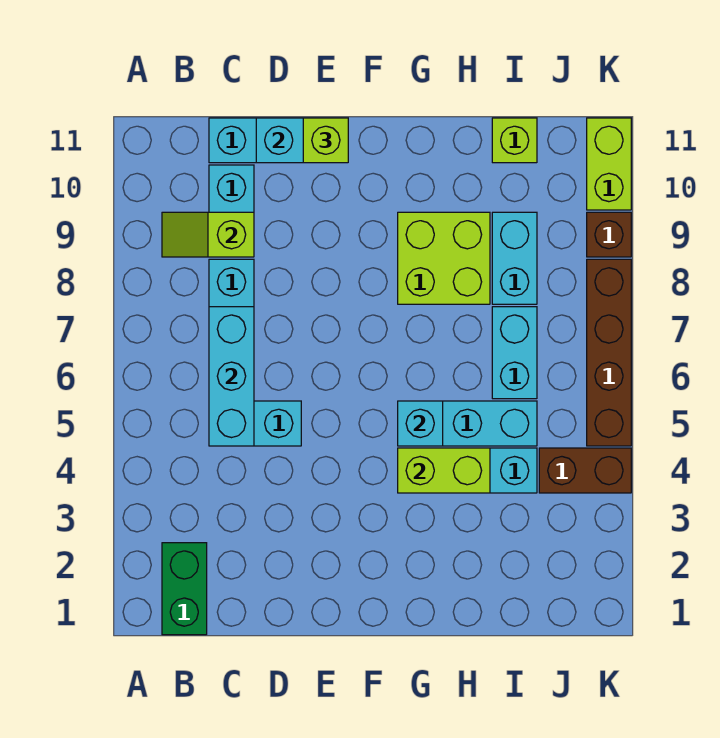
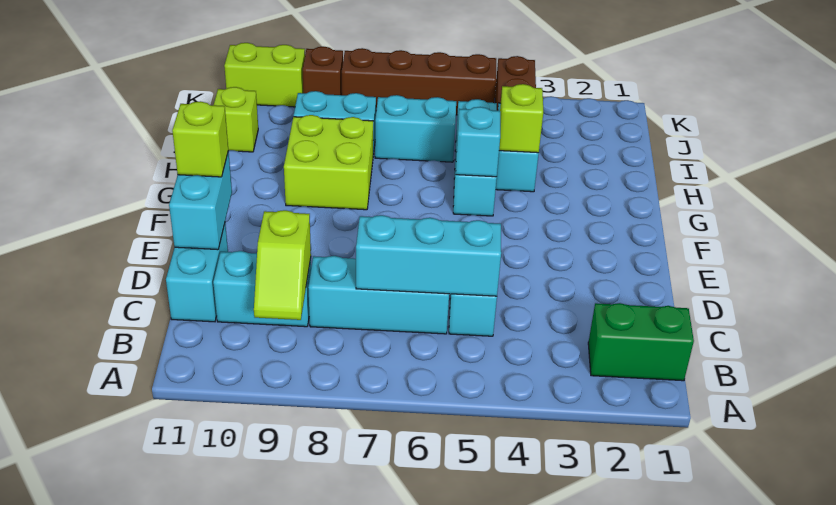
lime 1x2 brick [398,448,490,493] -> lime 1x1 brick [499,84,543,153]

